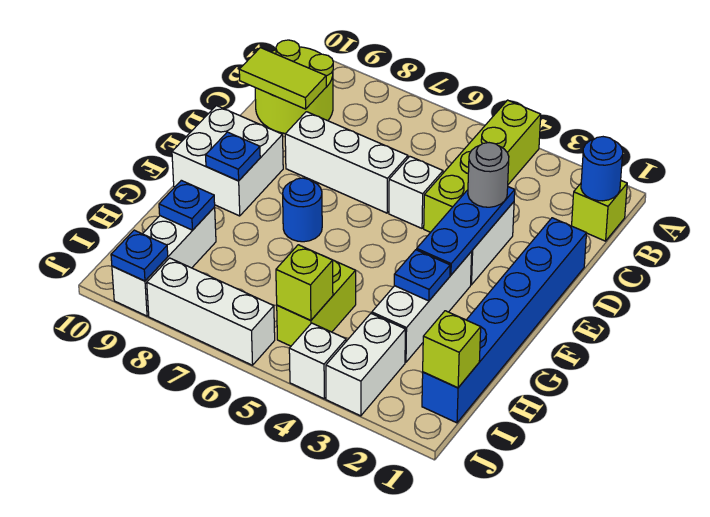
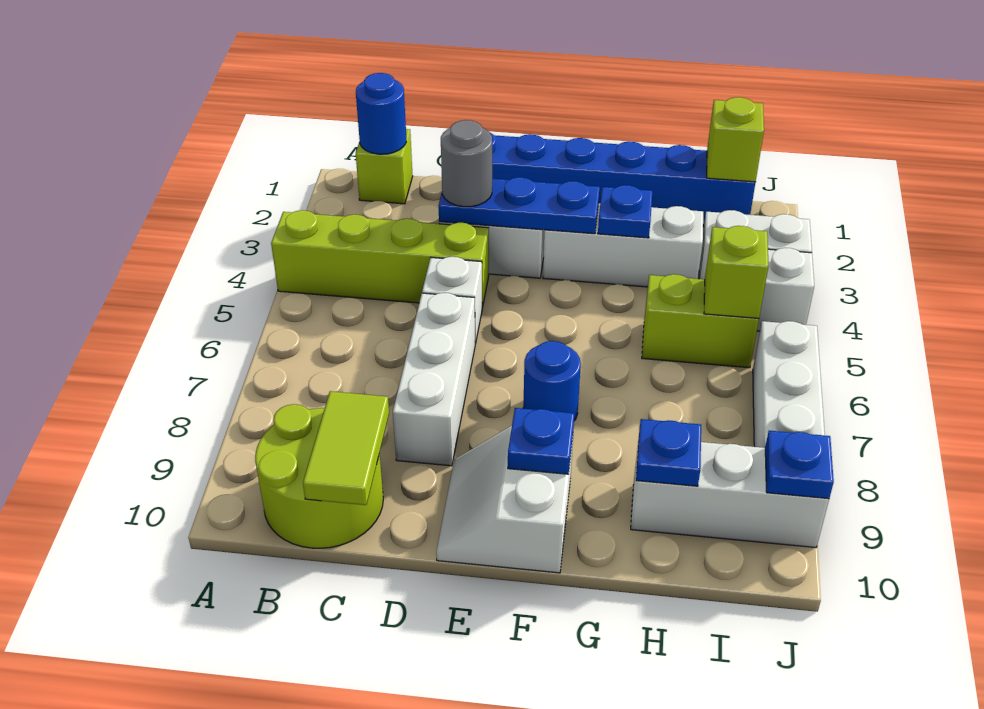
white 2x2 brick [172,106,283,216] -> white 2x2 slope [436,426,573,573]

